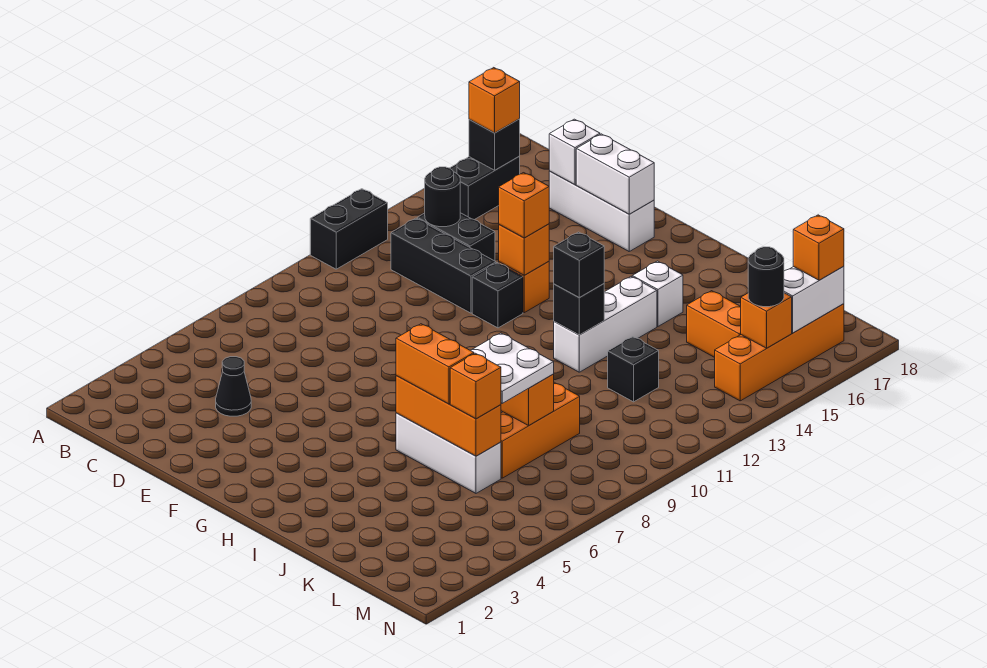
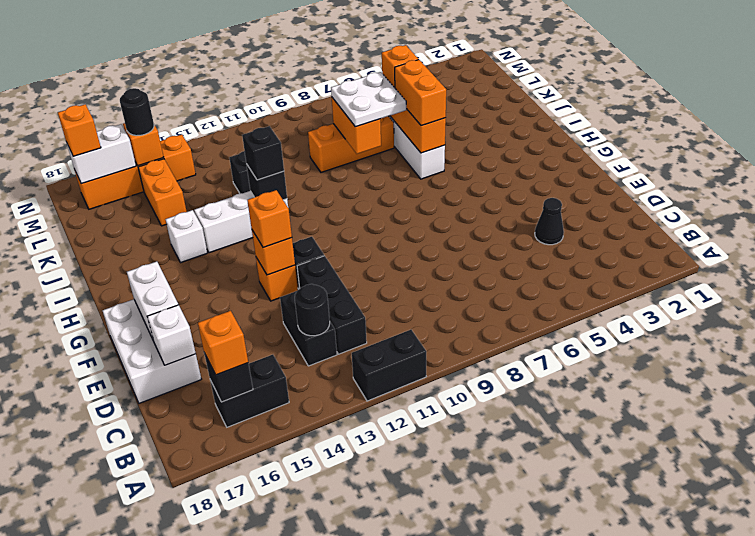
white 1x3 brick [549,171,654,251] -> white 2x3 brick [103,299,201,403]

